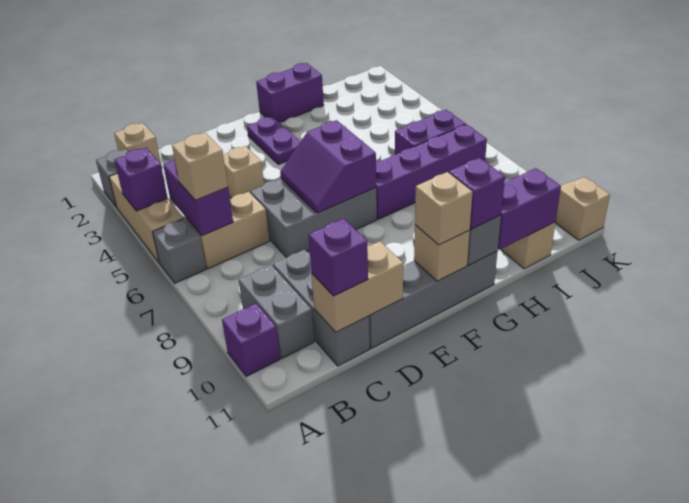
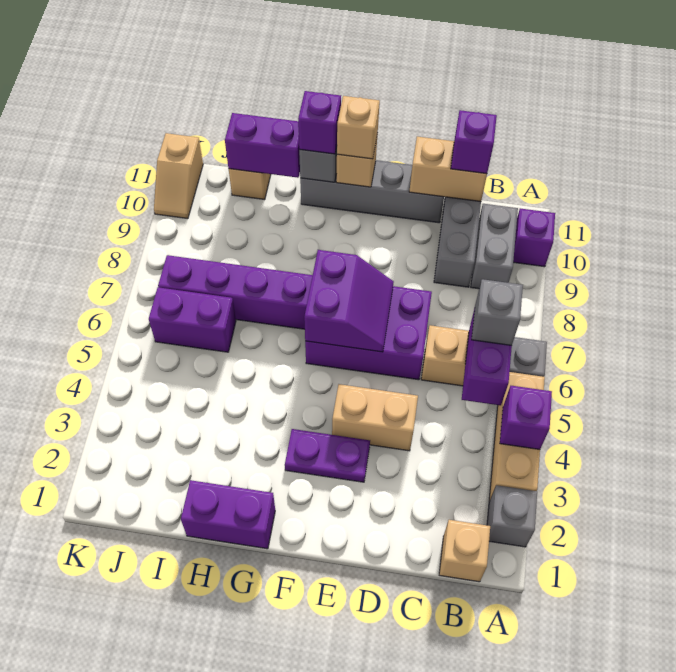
tan 1x1 brick [172,133,228,200] -> grey 1x1 brick [471,279,523,346]
tan 1x1 brick [223,146,264,198] -> tan 1x2 brick [332,384,418,451]
grey 2x3 brick [250,178,377,258] -> purple 2x3 brick [305,286,432,380]
purple 1x2 plate [247,116,301,165] -> purple 1x2 plate turned to [285,429,370,482]

